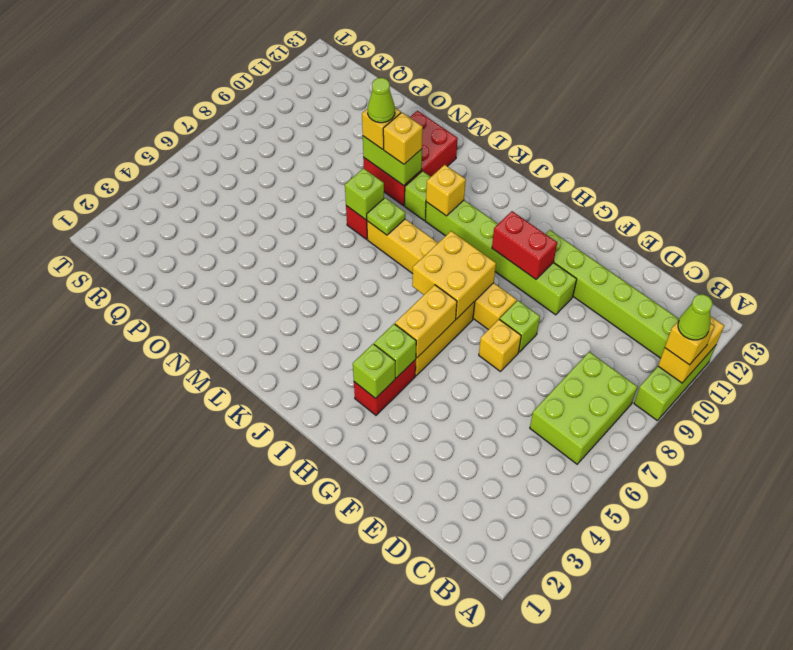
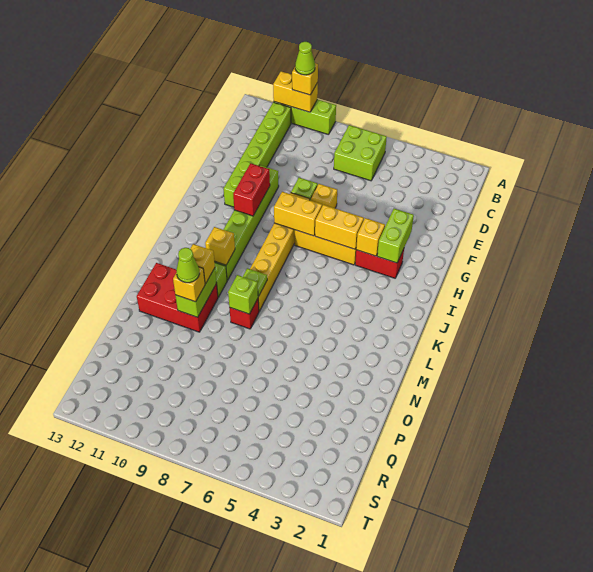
lime 2x3 brick [530,352,637,464] -> lime 2x2 brick [334,125,387,181]
lime 1x1 brick [353,344,395,399] -> lime 1x2 brick [377,209,414,263]
lime 1x1 brick [374,324,416,378] -> yellow 1x1 brick [356,218,385,256]
yellow 2x2 brick [412,231,496,319] -> yellow 1x2 brick [274,192,322,236]

